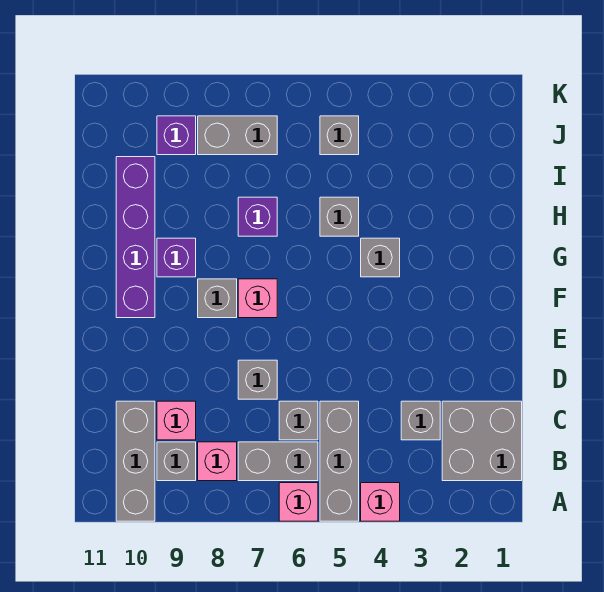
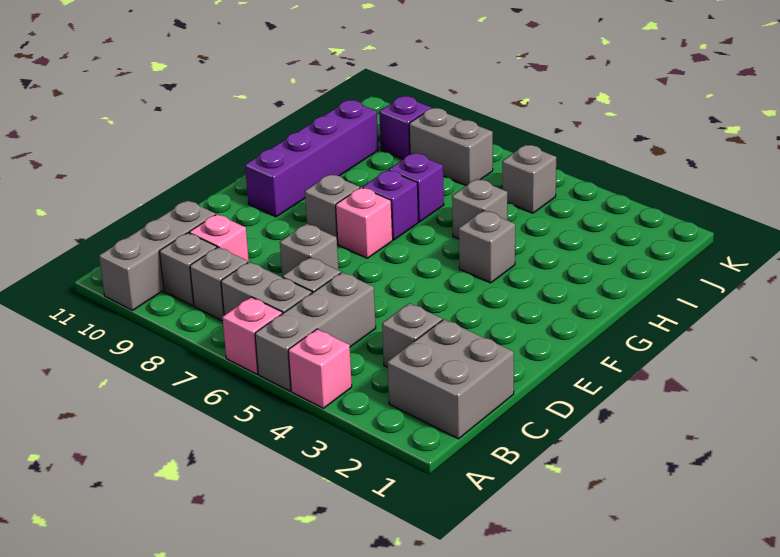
pink 1x1 brick [198,442,237,481] -> grey 1x1 brick [190,247,248,321]
purple 1x1 brick [157,238,196,277] -> purple 1x1 brick moved to [363,170,419,240]

